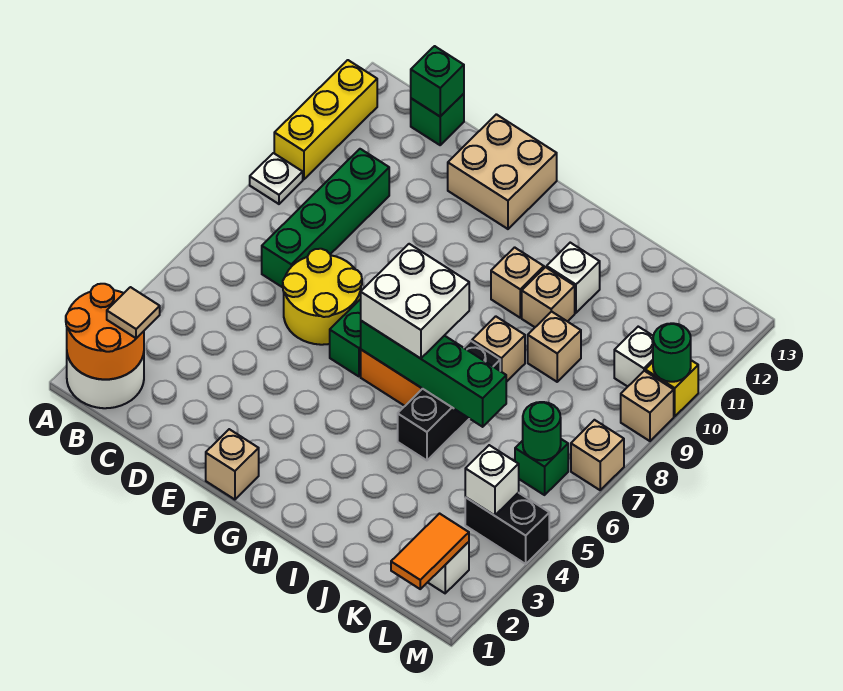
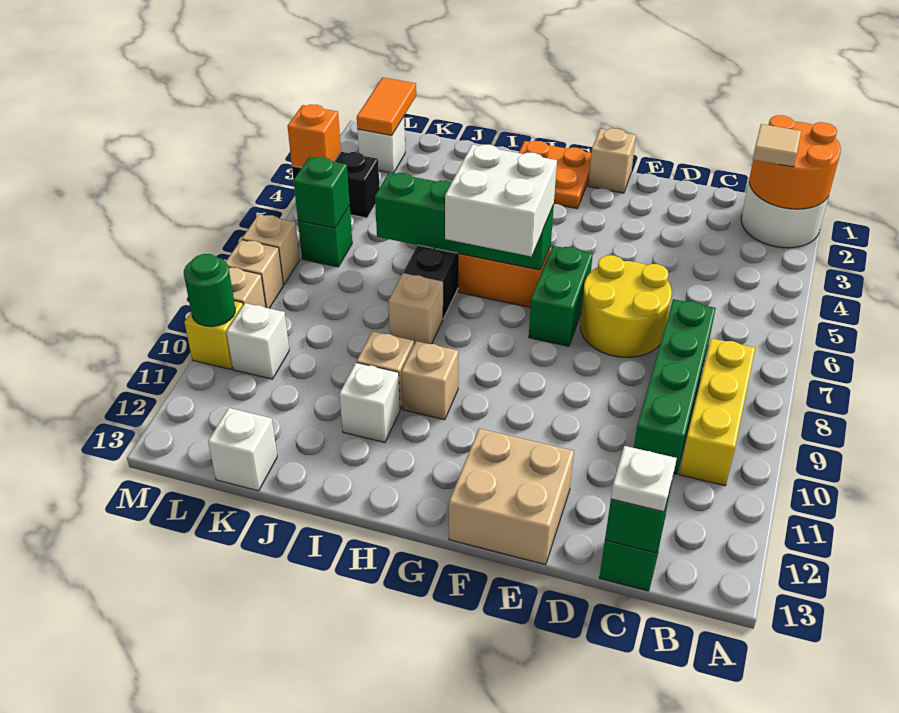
white 1x1 plate [250,153,303,204] -> white 1x1 plate moved to [611,446,677,512]
yellow 1x3 brick [274,60,377,179] -> yellow 1x3 brick moved to [679,338,755,486]
none -> orange 2x2 plate [519,141,591,209]
tan 1x1 brick [528,311,581,382] -> tan 1x1 brick moved to [226,240,283,308]
white 1x1 brick [465,445,519,516] -> white 1x1 brick moved to [208,408,277,491]
green 1x1 round brick [523,402,561,460] -> green 1x1 brick [293,157,350,228]
none -> orange 1x1 brick [288,104,341,168]

